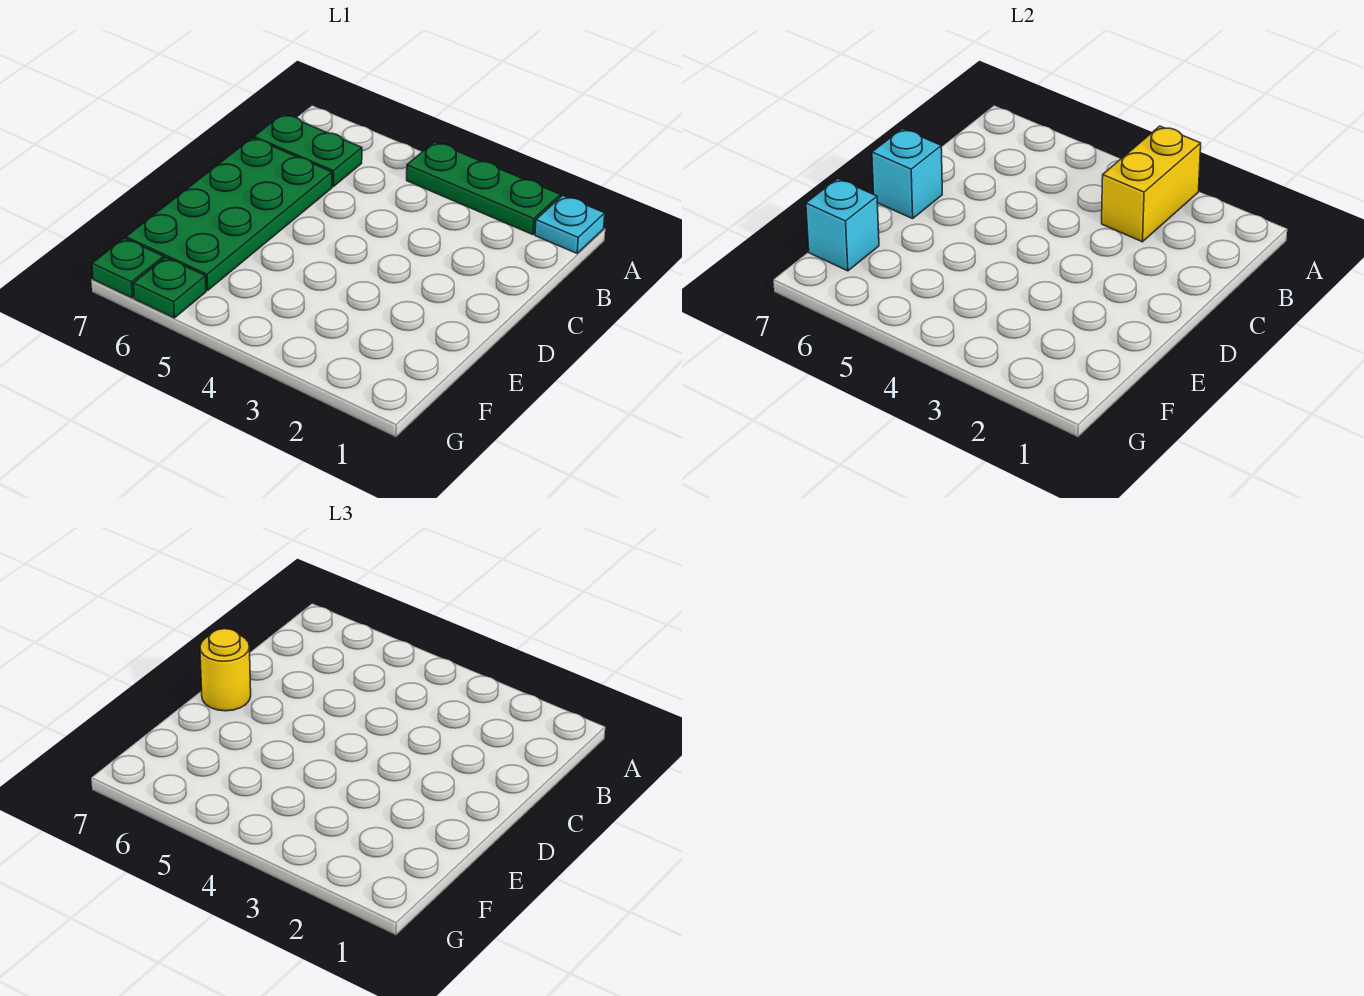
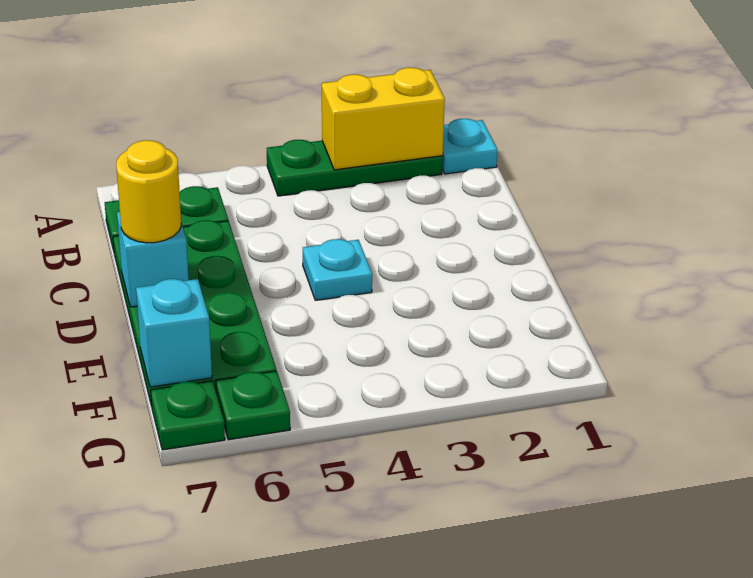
yellow 1x2 brick [1102,126,1201,242] -> yellow 1x2 brick turned to [322,68,445,170]
none -> cyan 1x1 plate [303,239,372,300]

